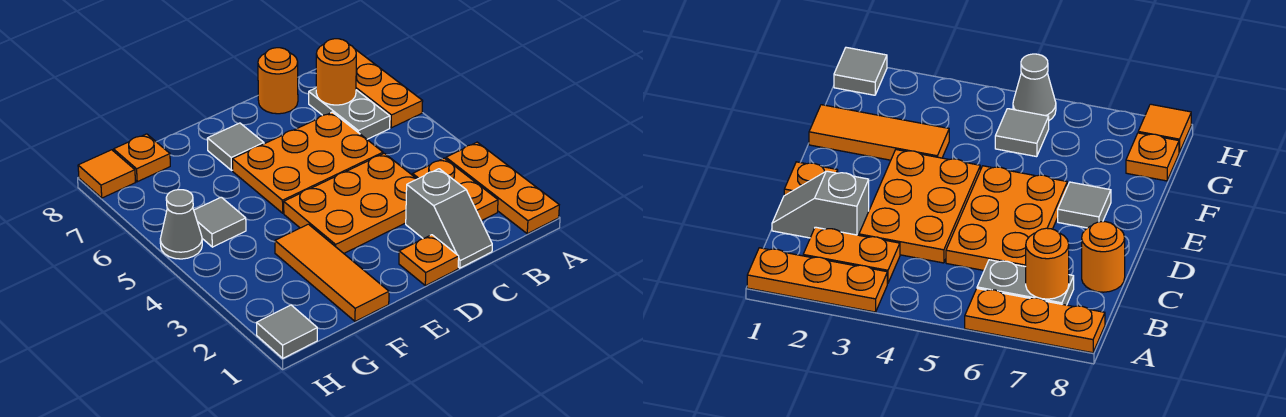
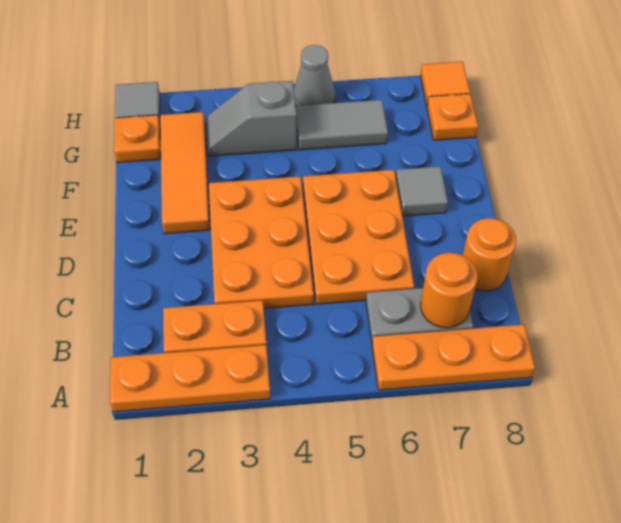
grey 1x2 slope [406,169,492,268] -> grey 1x2 slope moved to [206,81,297,156]
orange 1x1 plate [399,235,459,286] -> orange 1x1 plate moved to [114,115,161,163]
orange 1x3 tile [275,224,389,322] -> orange 1x3 tile turned to [160,112,210,234]
grey 1x1 tile [194,197,246,247] -> grey 1x2 tile [295,100,388,150]

